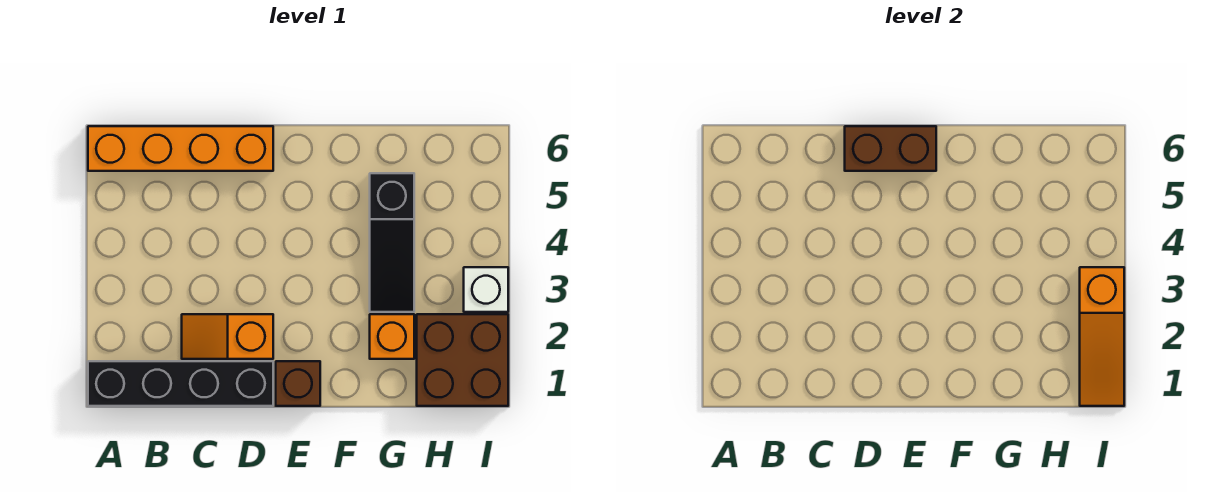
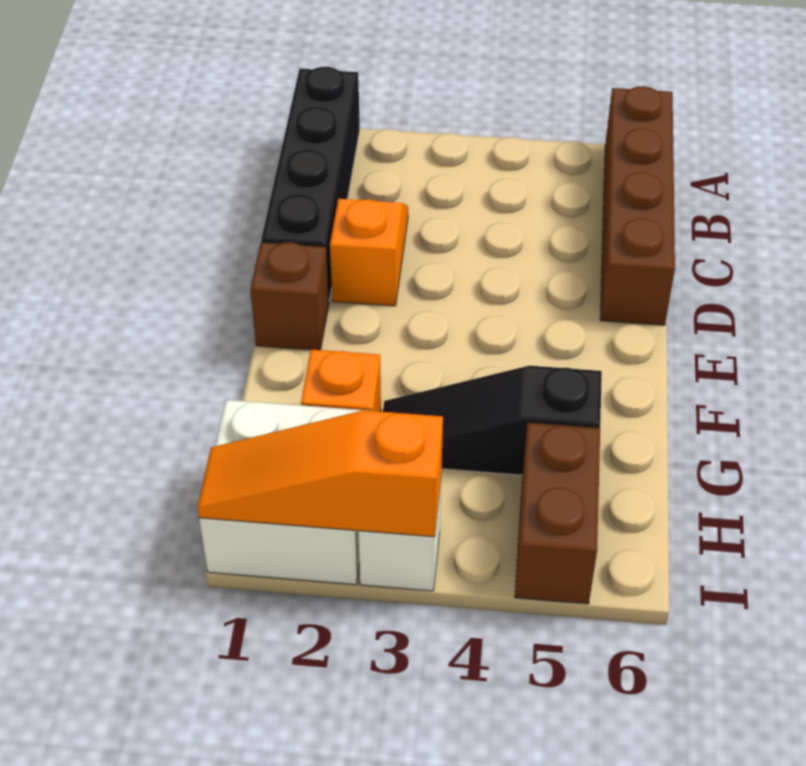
orange 1x4 brick [88,126,273,171] -> brown 1x4 brick [600,86,675,325]
brown 1x2 brick [845,126,936,171] -> brown 1x2 brick moved to [515,423,600,604]
brown 2x2 brick [417,314,508,406] -> white 2x2 brick [199,400,368,585]

